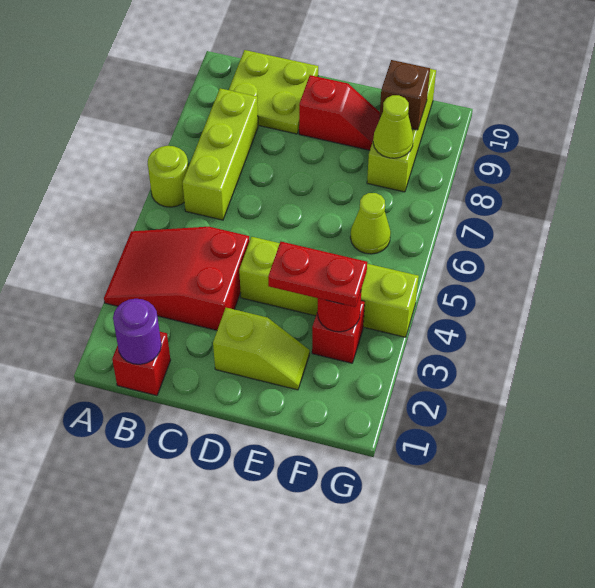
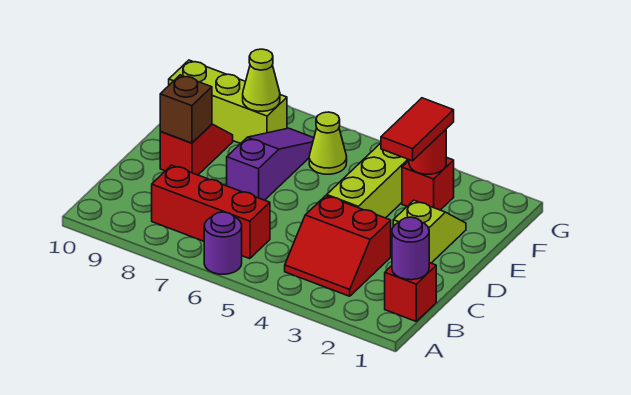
red 2x3 slope [104,226,250,330] -> red 2x2 slope [285,196,391,296]
lime 1x1 round brick [148,146,188,207] -> purple 1x1 round brick [204,212,242,274]
lime 1x3 brick [183,88,258,220] -> red 1x3 brick [152,165,270,259]
lime 2x2 plate [229,50,318,134] -> none
none -> purple 1x3 slope [227,128,314,200]
red 1x2 plate [268,242,367,307] -> red 1x2 tile [381,98,454,161]
brown 1x1 brick [379,60,430,130] -> brown 1x1 brick moved to [160,75,212,143]

